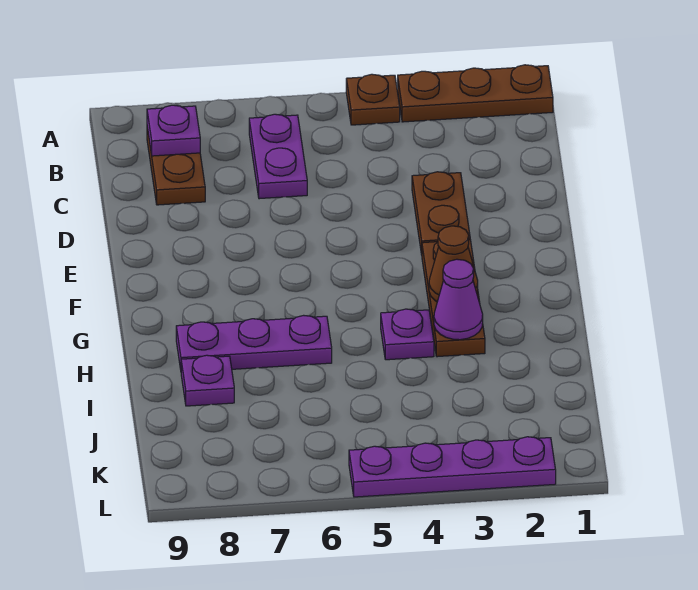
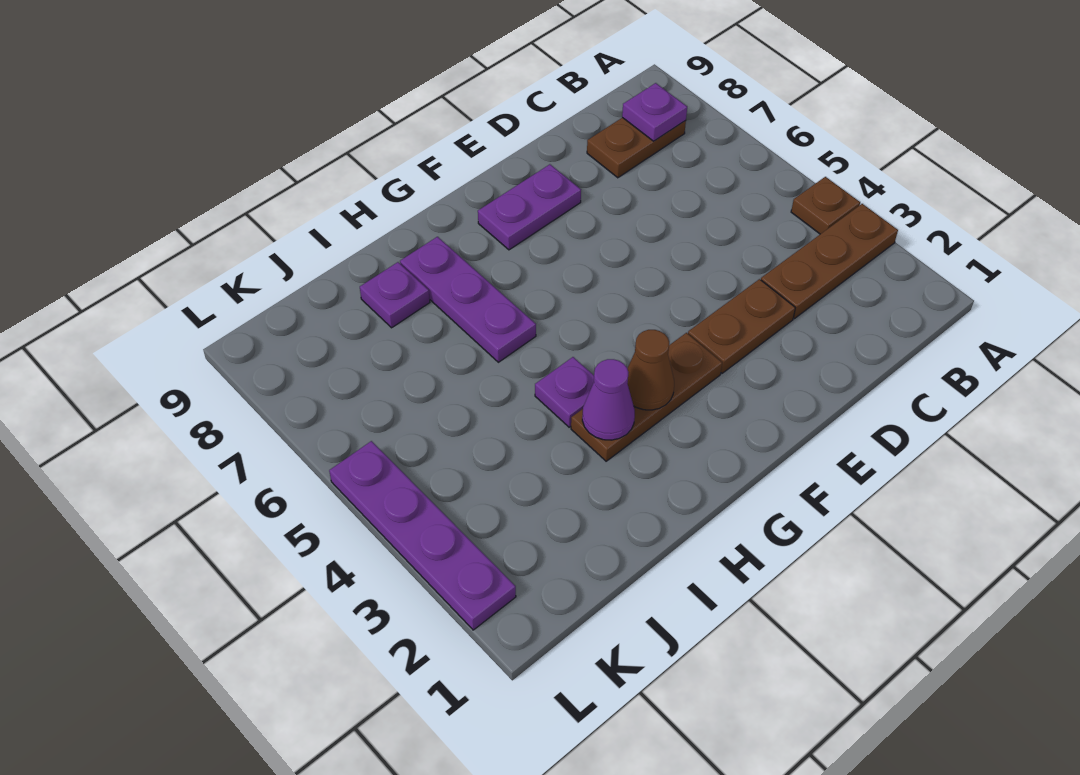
brown 1x3 plate [398,65,553,122] -> brown 1x3 plate turned to [761,204,898,319]
purple 1x2 plate [249,114,307,199] -> purple 1x2 plate moved to [478,164,581,250]

